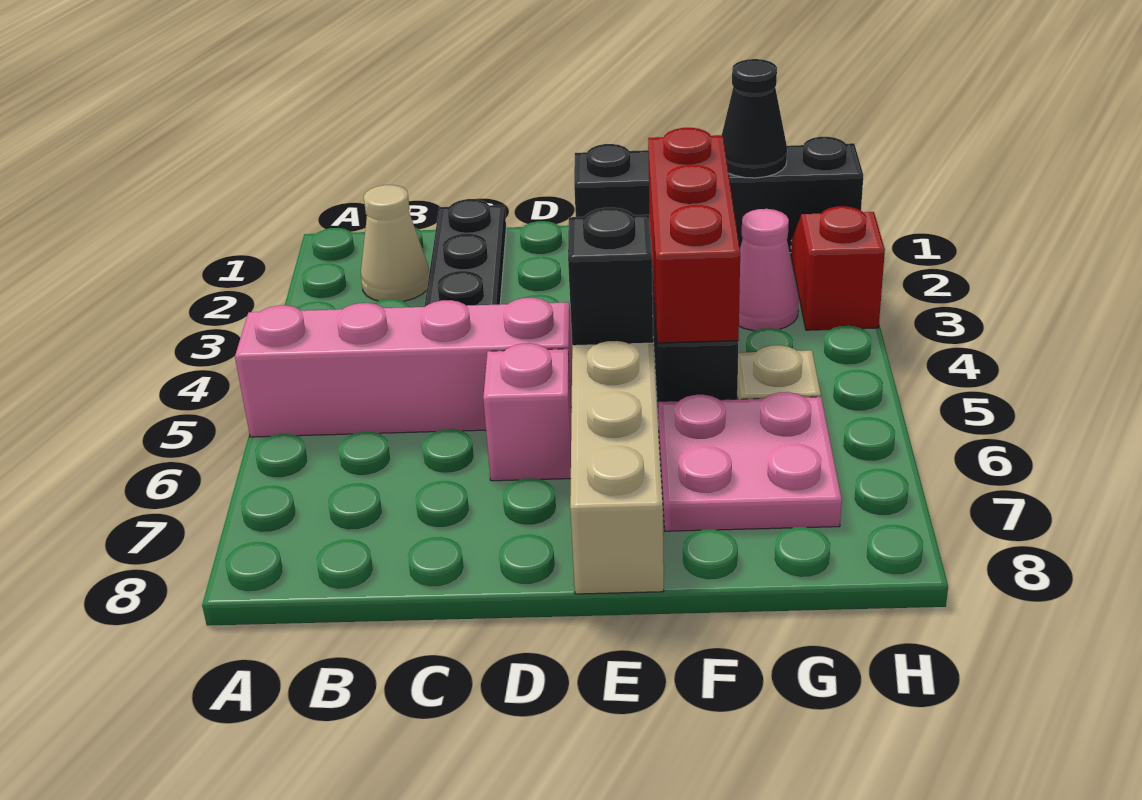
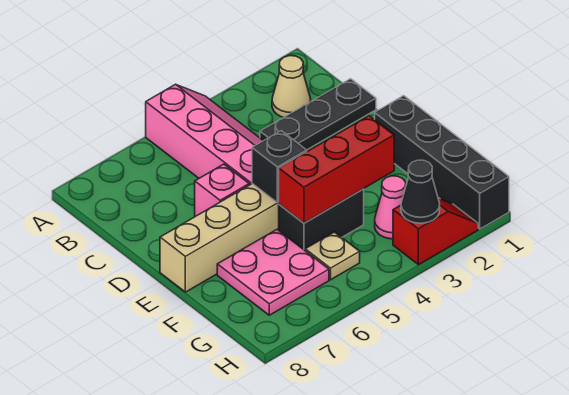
black 1x1 cone [722,59,787,178] -> black 1x1 cone moved to [401,160,440,223]

